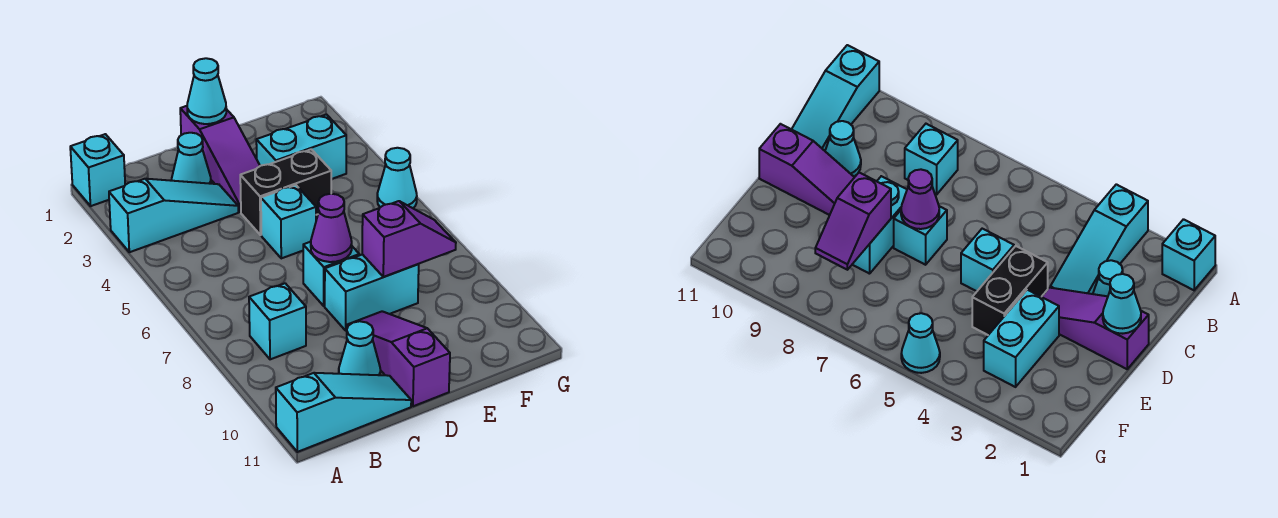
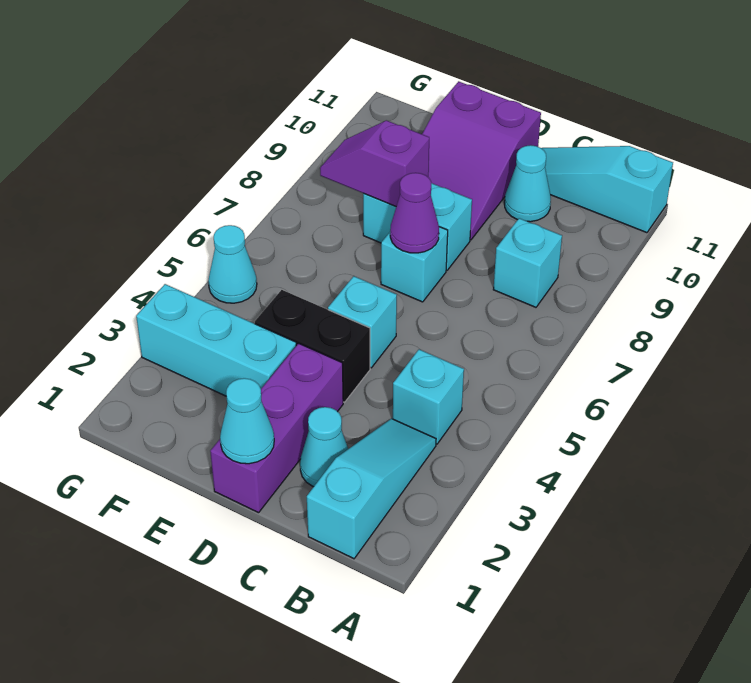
cyan 1x1 brick [70,134,125,206] -> cyan 1x1 brick moved to [393,349,464,444]
cyan 1x3 slope [109,179,238,252] -> cyan 1x3 slope turned to [307,419,436,559]
purple 1x3 slope [180,106,260,212] -> purple 1x3 brick [210,343,343,513]
purple 1x3 slope [347,311,450,406] -> purple 2x3 slope [422,81,541,240]
cyan 1x2 brick [256,115,346,179] -> cyan 1x3 brick [136,284,296,396]

